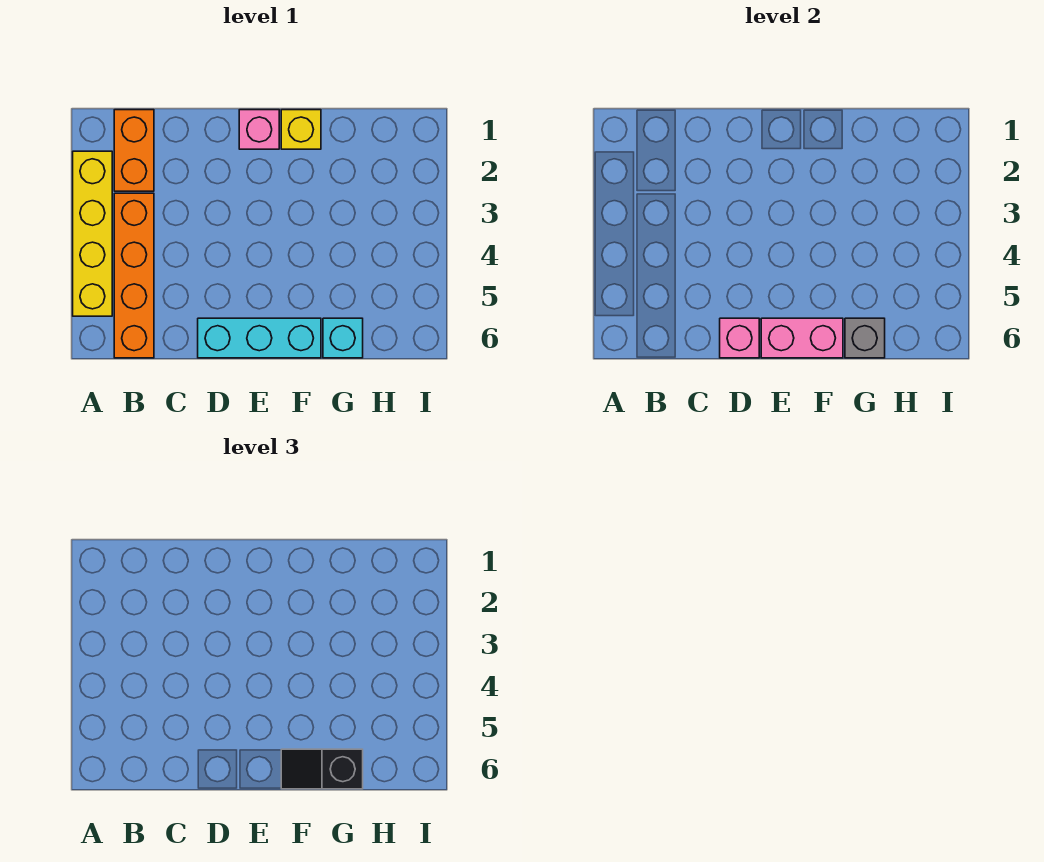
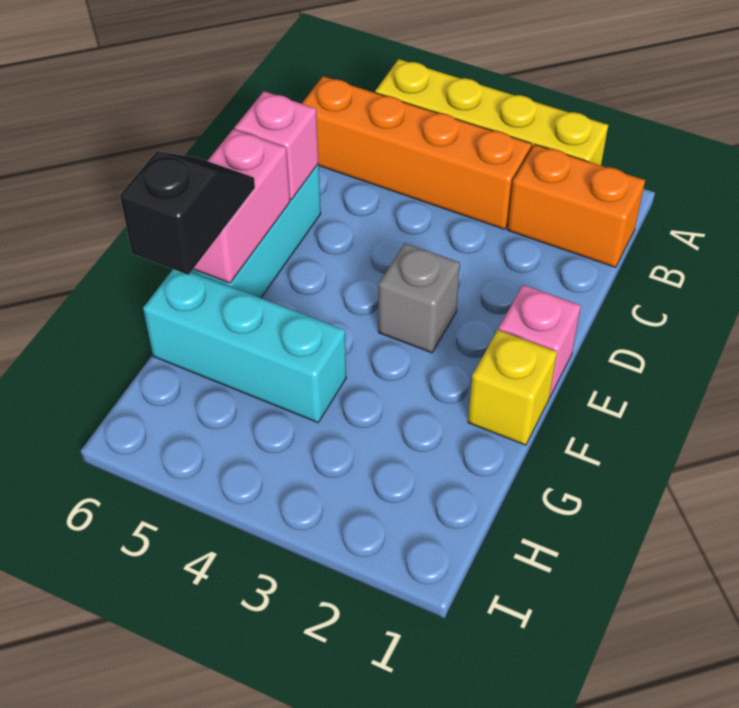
cyan 1x1 brick [323,318,363,358] -> cyan 1x3 brick [143,269,346,423]
grey 1x1 brick [845,318,885,358] -> grey 1x1 brick moved to [378,243,460,353]

